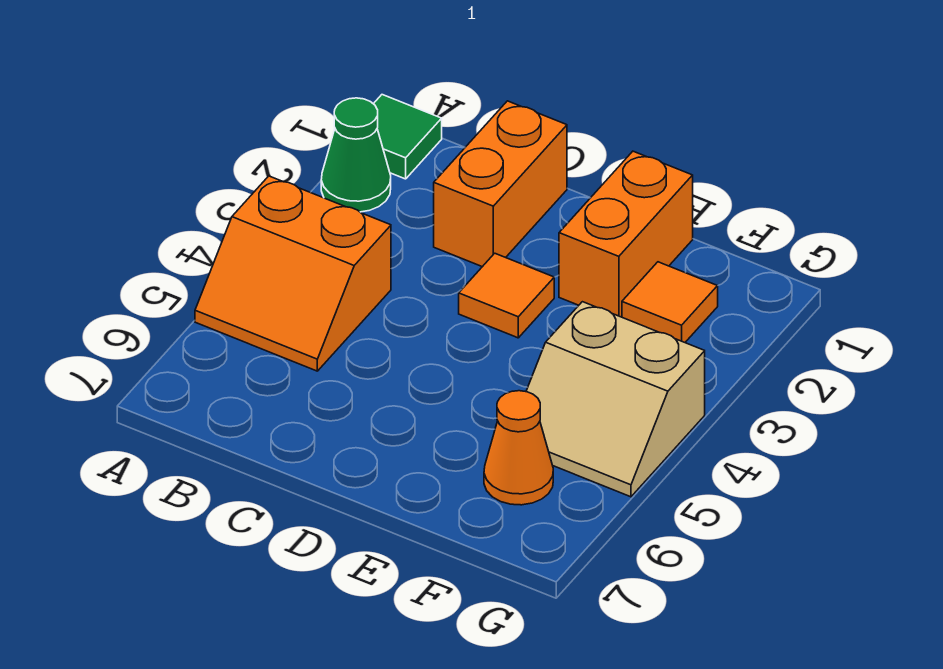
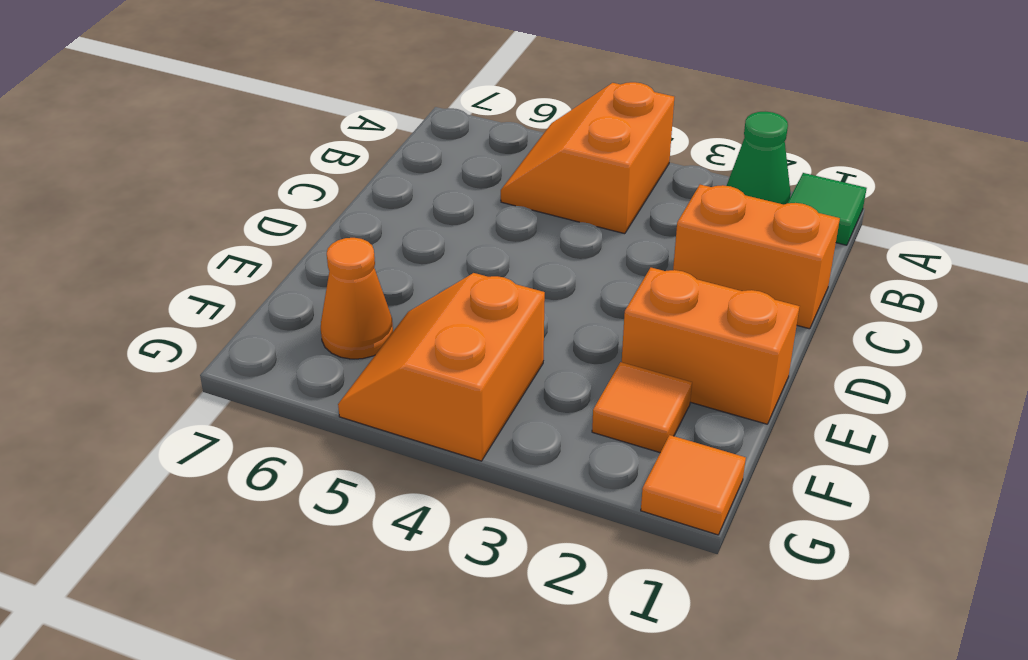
orange 1x1 tile [459,253,554,338] -> orange 1x1 tile moved to [641,435,746,535]
tan 2x2 slope [526,302,705,497] -> orange 2x2 slope [338,273,545,461]

